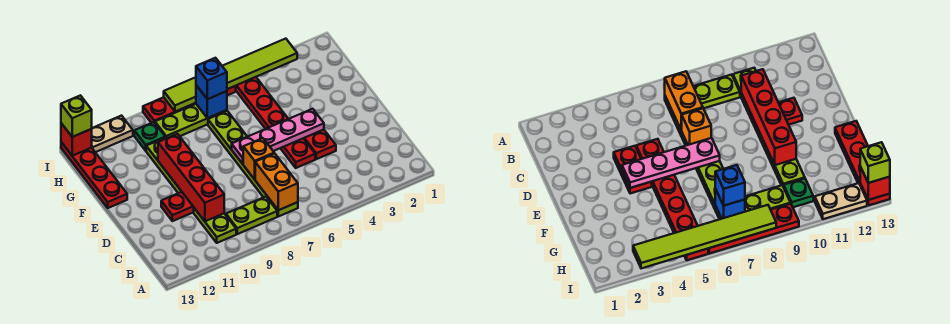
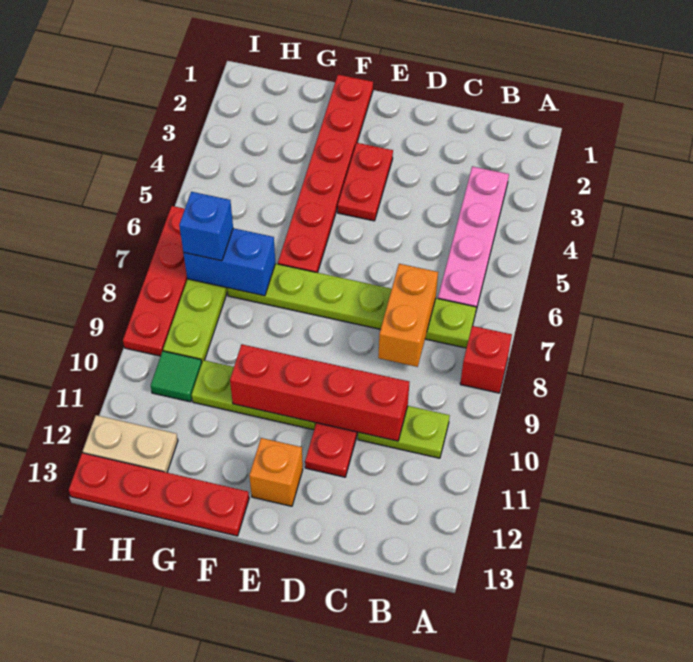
orange 1x2 brick [255,153,298,210] -> orange 1x2 brick turned to [378,264,438,367]
lime 1x2 plate [226,197,277,234] -> none
red 1x2 plate [304,130,336,159] -> red 1x2 plate turned to [338,143,393,221]
red 1x6 plate [236,77,315,168] -> red 1x6 plate turned to [278,75,373,273]
orange 1x1 brick [243,138,274,179] -> orange 1x1 brick moved to [249,438,303,506]
pink 1x4 plate [232,109,324,164] -> pink 1x4 plate moved to [438,166,509,310]
blue 1x1 brick [196,85,227,118] -> blue 1x2 brick [184,228,275,296]
green 1x1 plate [134,122,165,151] -> green 1x1 tile [151,351,202,402]
lime 1x6 tile [164,39,297,112] -> none
tan 1x2 plate [92,116,133,152] -> tan 1x2 plate turned to [83,415,178,473]
red 1x1 brick [61,123,92,156] -> red 1x1 brick moved to [460,326,512,393]
lime 1x1 brick [61,95,92,137] -> none

